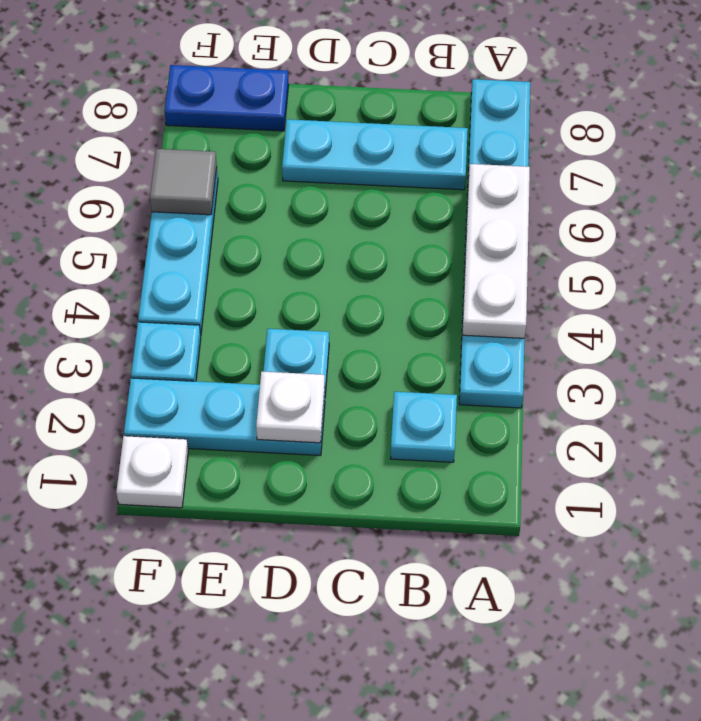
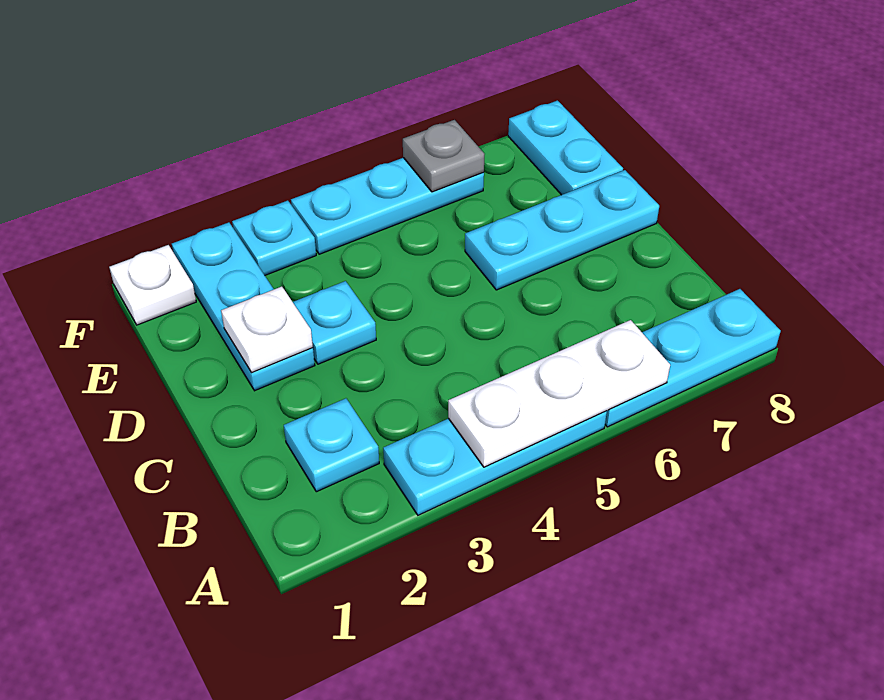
cyan 1x3 plate [282,119,468,190] -> cyan 1x3 plate turned to [465,170,659,290]
blue 1x2 plate [164,65,289,131] -> cyan 1x2 plate [508,101,623,195]
grey 1x1 tile [150,149,217,215] -> grey 1x1 plate [403,120,484,192]

